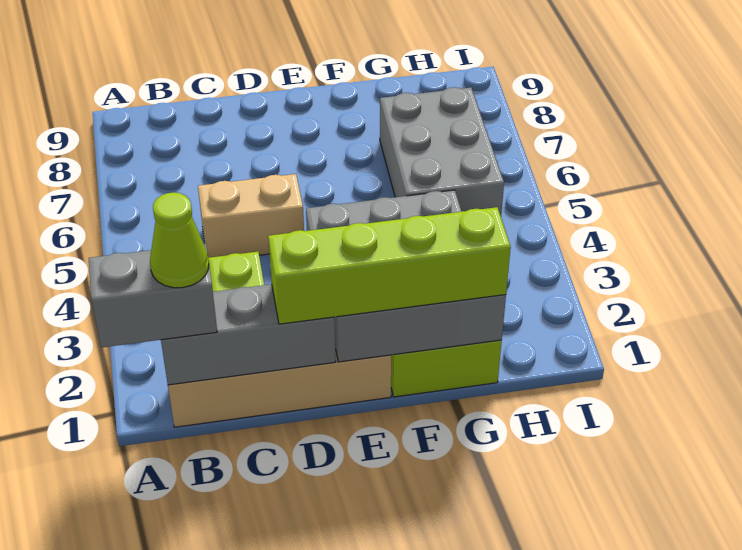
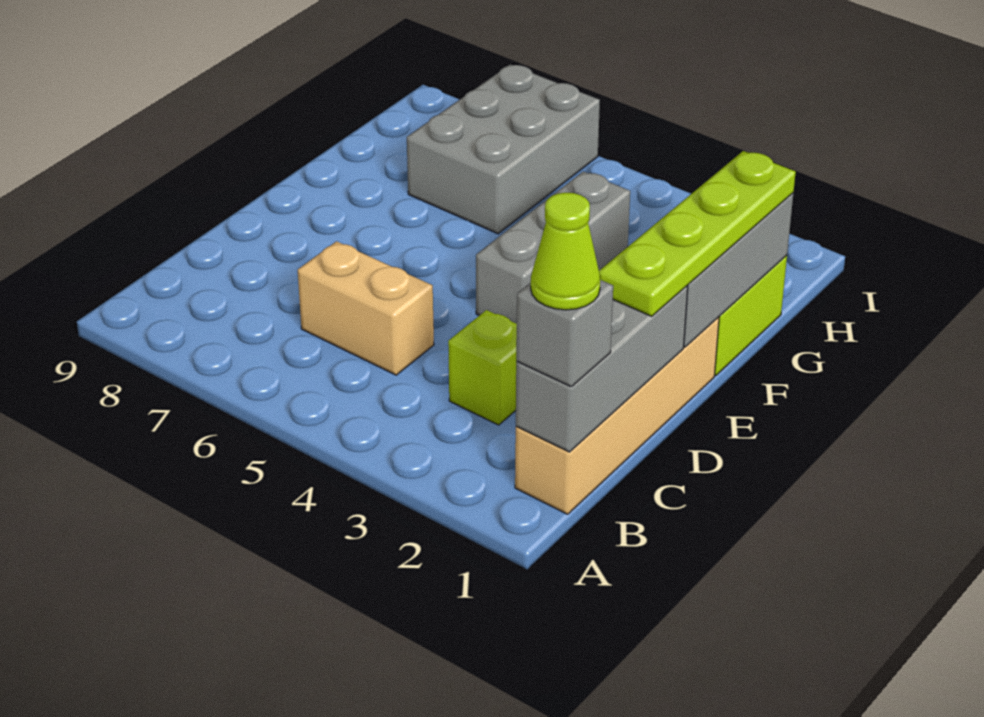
grey 1x2 brick [89,243,217,348] -> grey 1x1 brick [516,280,613,387]
tan 1x2 brick [198,174,304,258] -> tan 1x2 brick turned to [298,241,434,375]
lime 1x4 brick [268,207,511,324] -> lime 1x4 plate [599,151,796,316]
grey 2x3 brick [380,87,504,216] -> grey 2x3 brick turned to [407,65,600,234]

